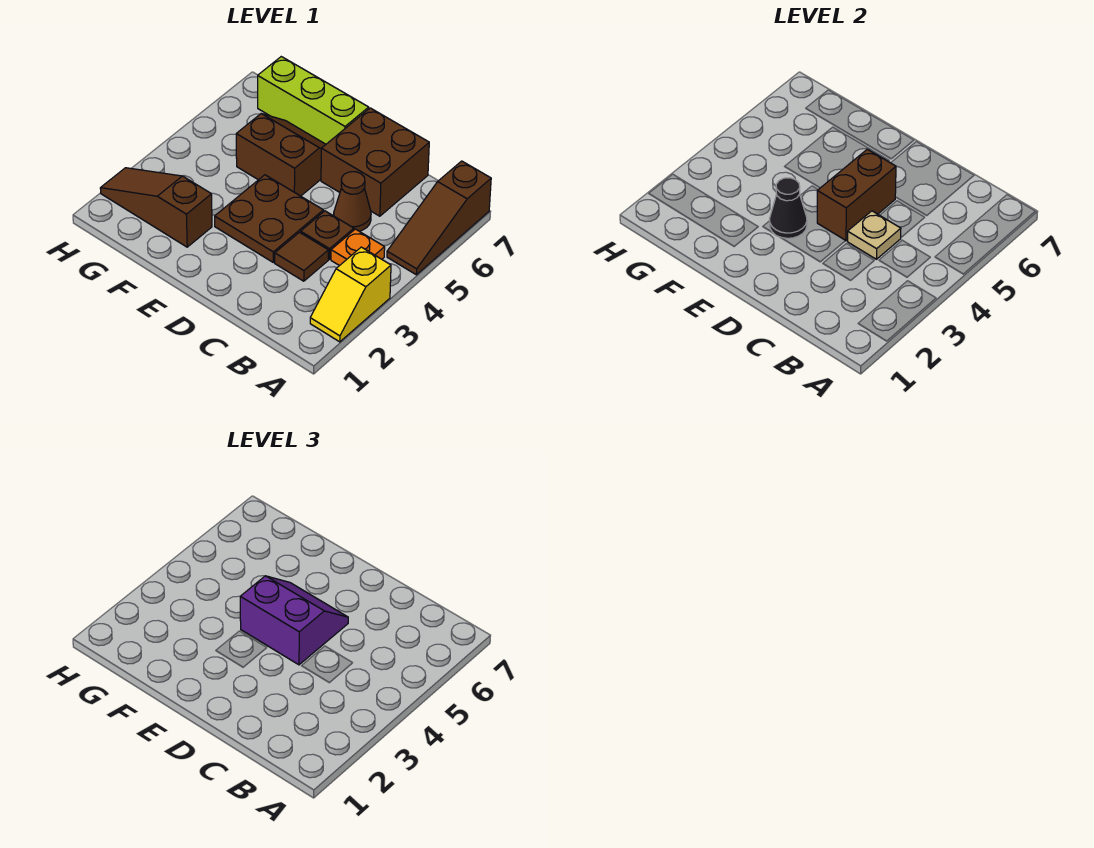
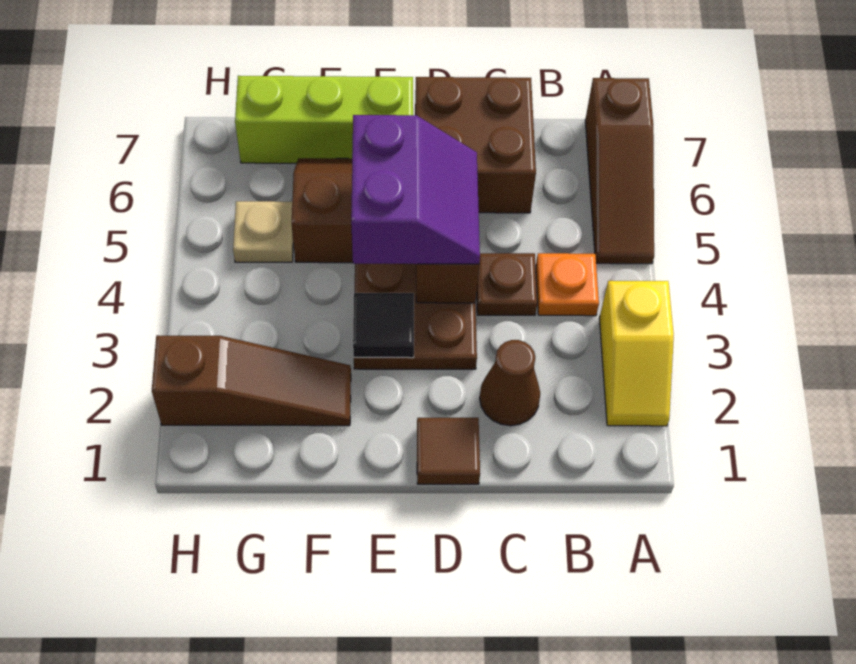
brown 1x1 tile [275,232,328,281] -> brown 1x1 tile moved to [417,418,480,484]
tan 1x1 plate [848,211,901,259] -> tan 1x1 plate moved to [233,201,293,262]
brown 1x1 cone [334,172,371,231] -> brown 1x1 cone moved to [480,340,540,426]
purple 2x2 slope [240,576,348,665] -> purple 2x2 slope turned to [351,115,480,264]
black 1x1 cone [770,178,807,238] -> black 1x1 tile [353,293,414,358]
brown 1x3 slope [100,168,212,247] -> brown 1x3 slope turned to [152,335,351,426]

